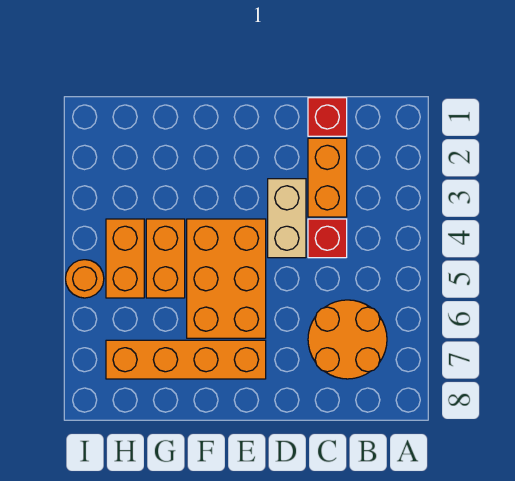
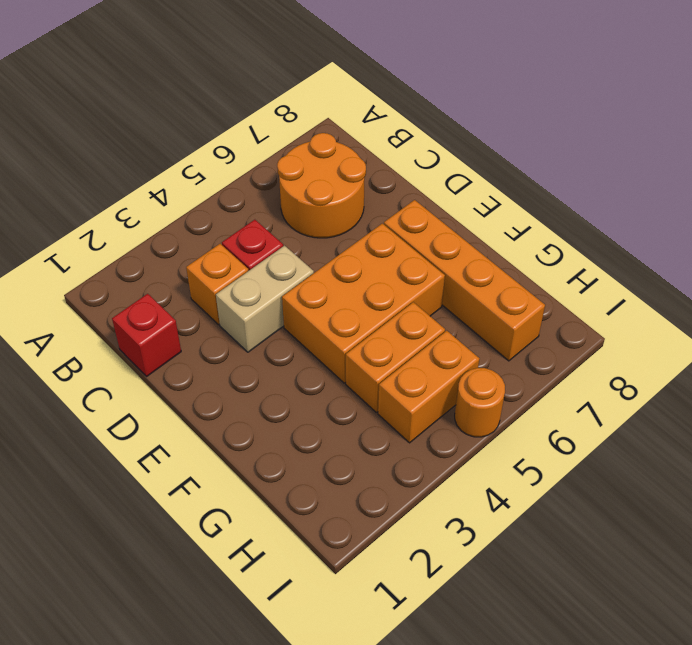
orange 1x2 brick [308,138,347,217] -> orange 1x1 brick [186,244,248,325]

